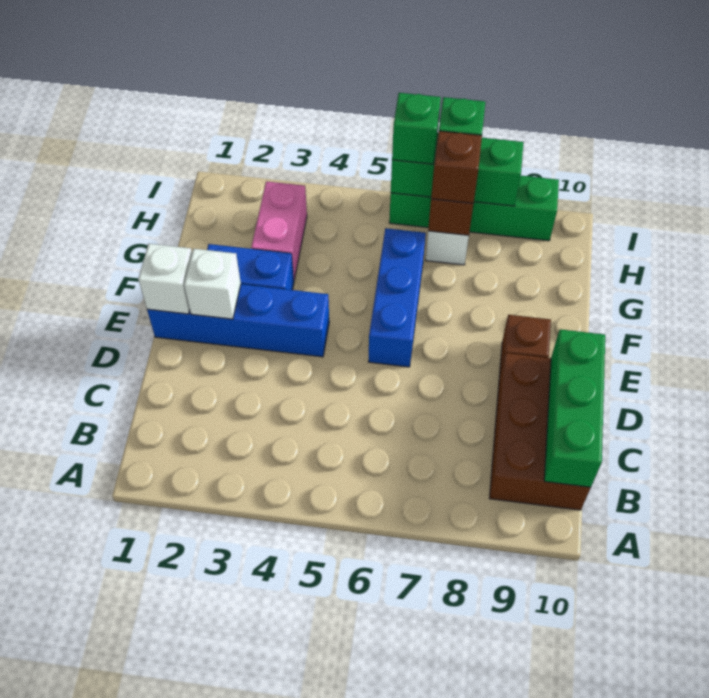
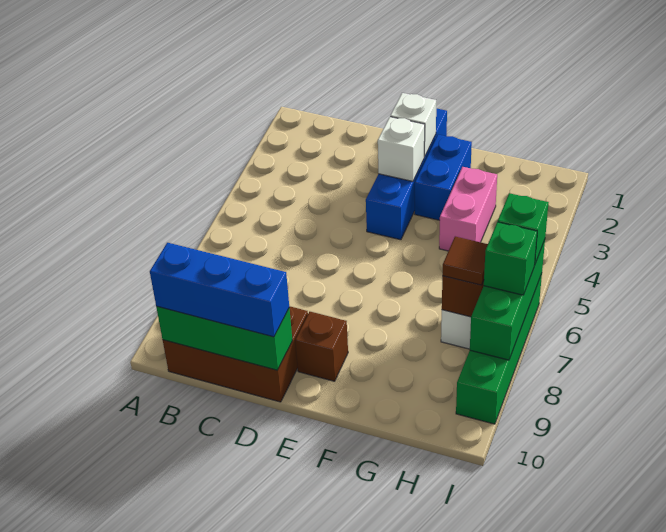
white 1x1 brick [138,244,192,314] -> white 1x1 brick moved to [378,117,425,181]
blue 1x3 brick [369,228,426,367] -> blue 1x3 brick moved to [150,243,289,337]
pink 1x2 brick [251,181,307,280] -> pink 1x2 brick turned to [439,167,497,251]
brown 1x1 brick [431,131,482,203] -> brown 1x1 tile [442,237,488,285]

